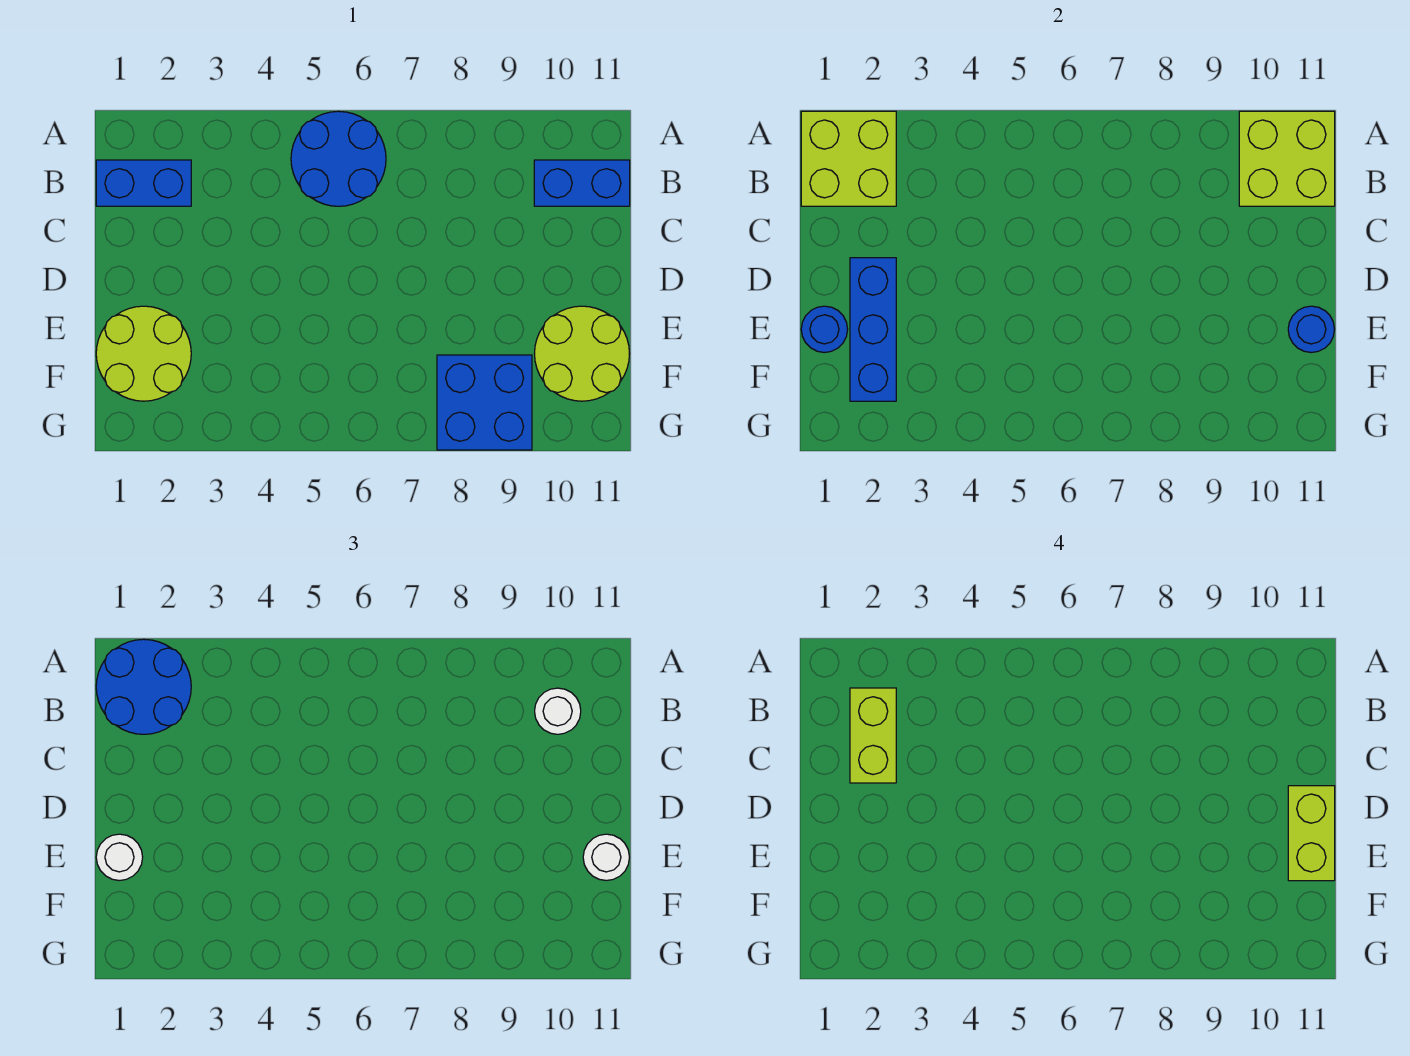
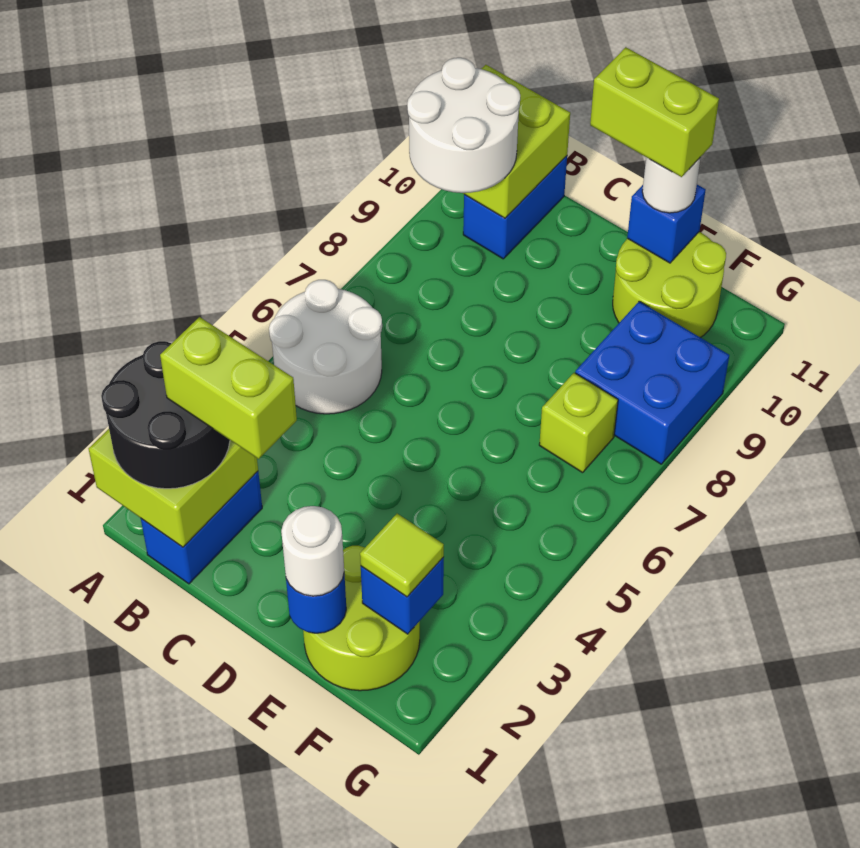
blue 2x2 round brick [96,639,191,734] -> black 2x2 round brick [101,341,230,489]
blue 2x2 round brick [291,111,386,206] -> white 2x2 round brick [269,280,382,414]
white 1x1 round brick [535,688,581,734] -> white 2x2 round brick [407,58,520,193]
blue 1x3 brick [850,258,896,401] -> blue 1x1 brick [361,557,444,634]
blue 1x1 round brick [1288,306,1334,353] -> blue 1x1 brick [627,185,706,263]
none -> lime 1x1 tile [360,514,444,597]
none -> lime 1x1 brick [539,373,618,473]

